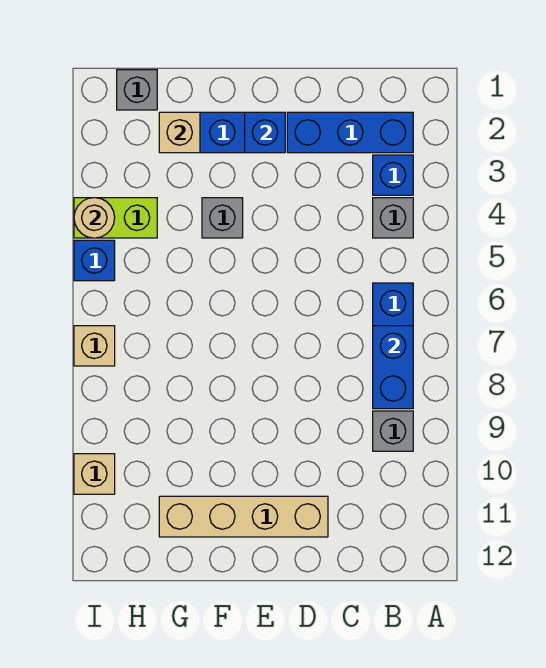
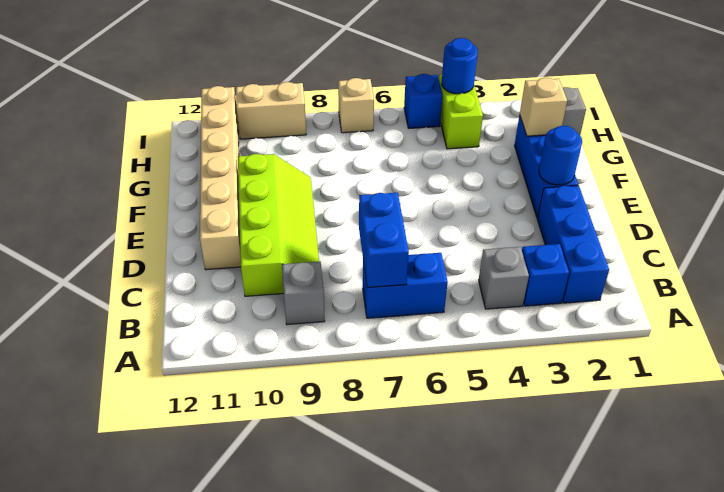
blue 1x2 brick [373,326,413,409] -> blue 1x2 brick turned to [359,193,409,288]
none -> lime 2x4 slope [238,154,319,296]
tan 1x4 brick [159,496,328,537] -> tan 1x6 brick [200,86,241,270]
blue 1x1 brick [245,112,285,153] -> blue 1x1 round brick [539,126,582,185]
grey 1x1 brick [202,198,243,238] -> none
tan 1x1 round brick [74,198,115,238] -> blue 1x1 round brick [442,38,478,94]
tan 1x1 brick [74,454,115,494] -> tan 1x2 brick [236,82,306,139]

